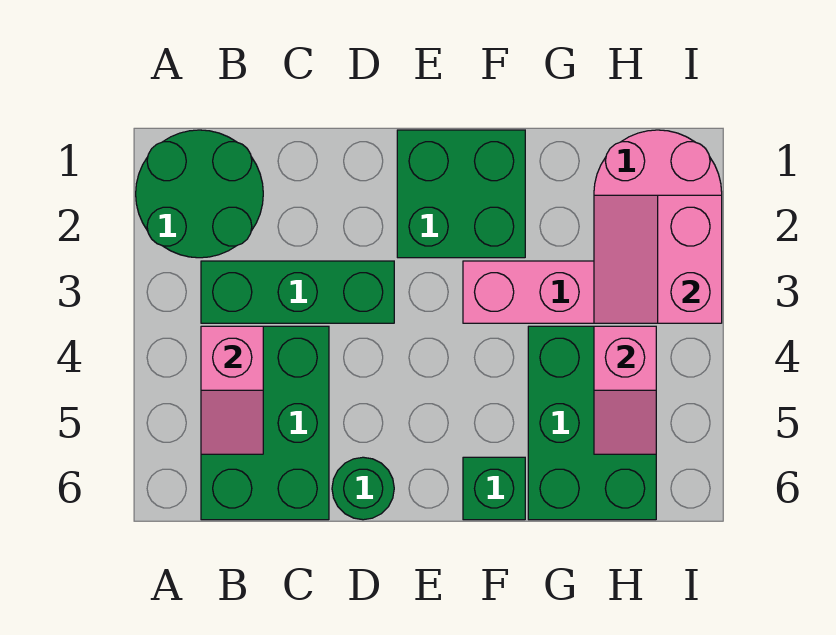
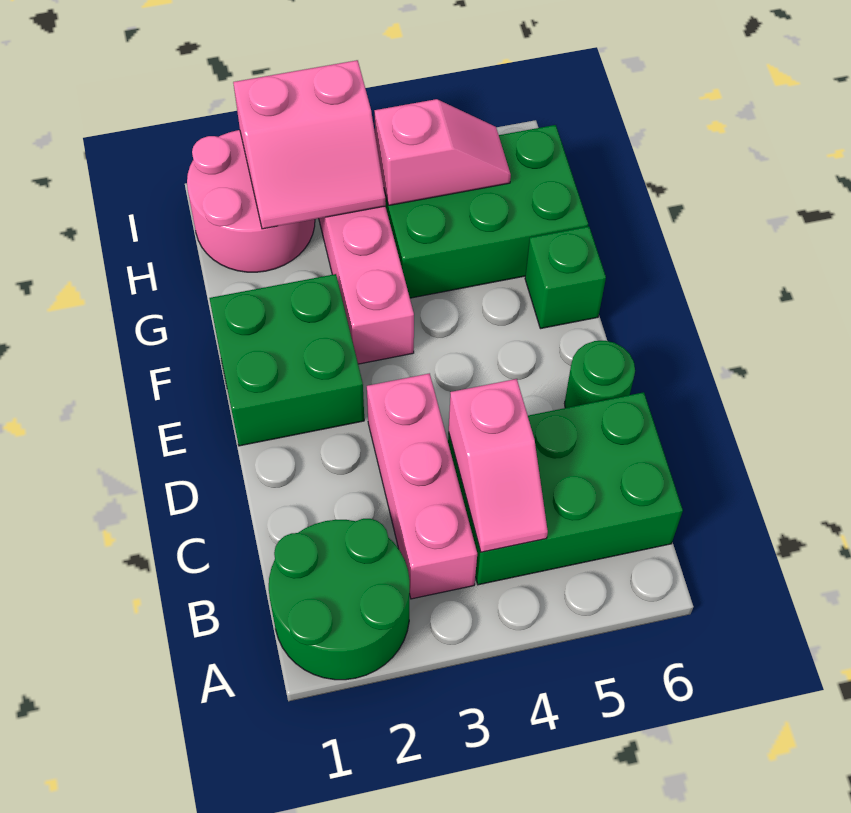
green 1x3 brick [201,261,394,323] -> pink 1x3 brick [367,373,477,599]
pink 1x2 slope [201,326,263,454] -> pink 1x2 slope turned to [449,379,548,552]

